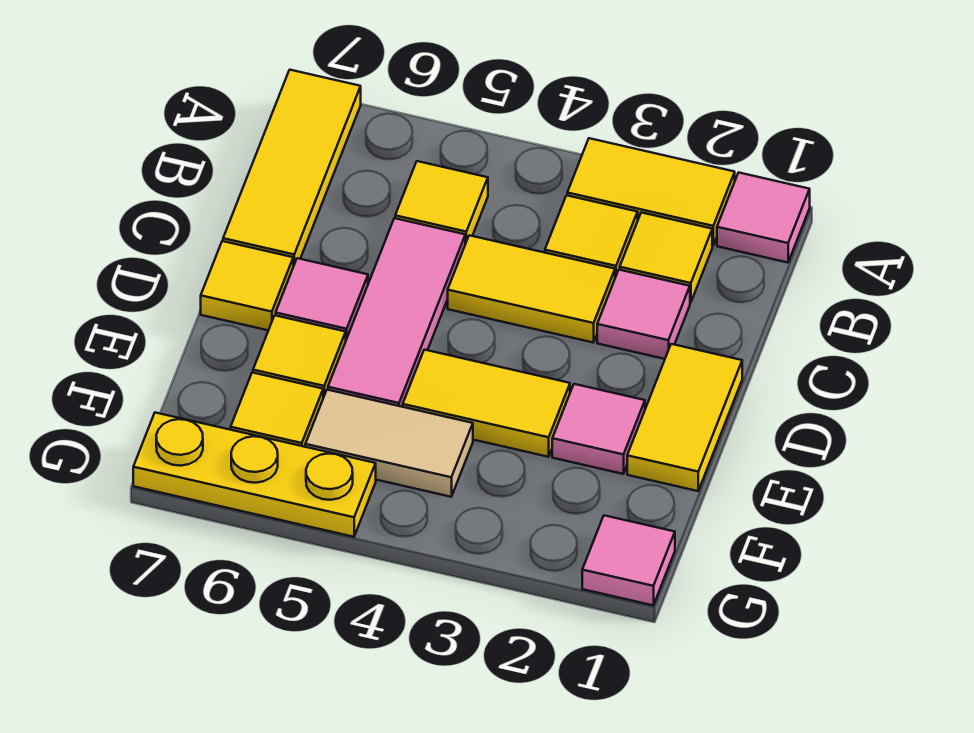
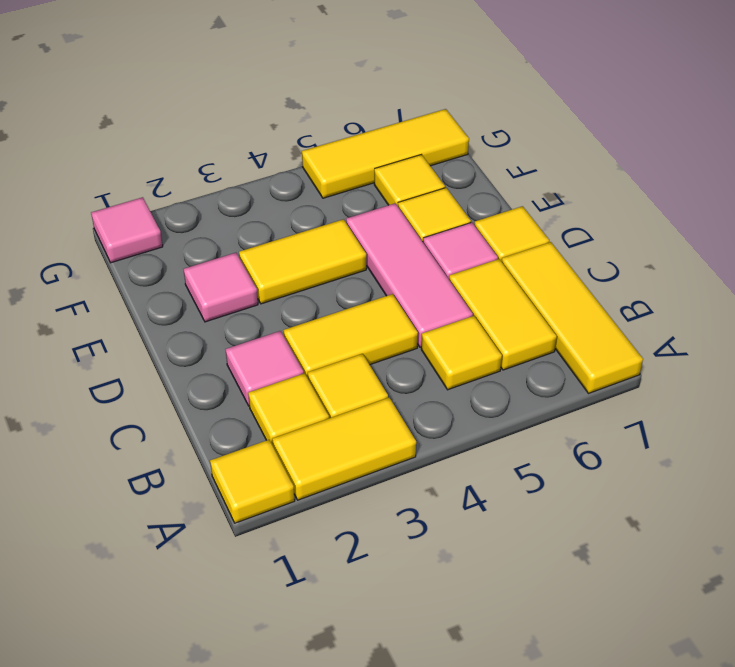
pink 1x1 tile [717,173,810,263] -> yellow 1x1 tile [210,440,295,523]
yellow 1x2 tile [627,344,742,491] -> yellow 1x2 tile moved to [449,259,557,370]
tan 1x2 tile [305,390,473,497] -> none
yellow 1x3 plate [133,413,376,537] -> yellow 1x3 tile [302,109,469,198]

